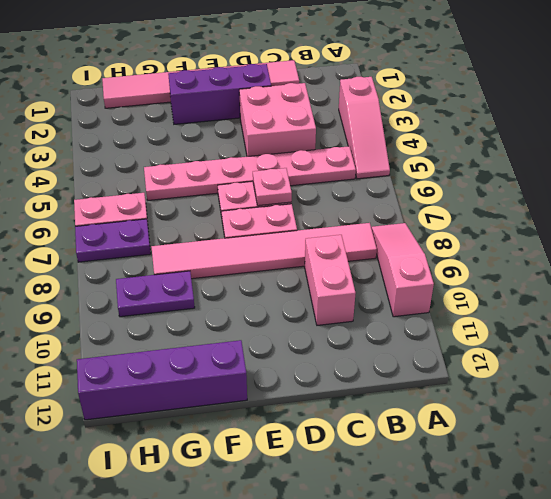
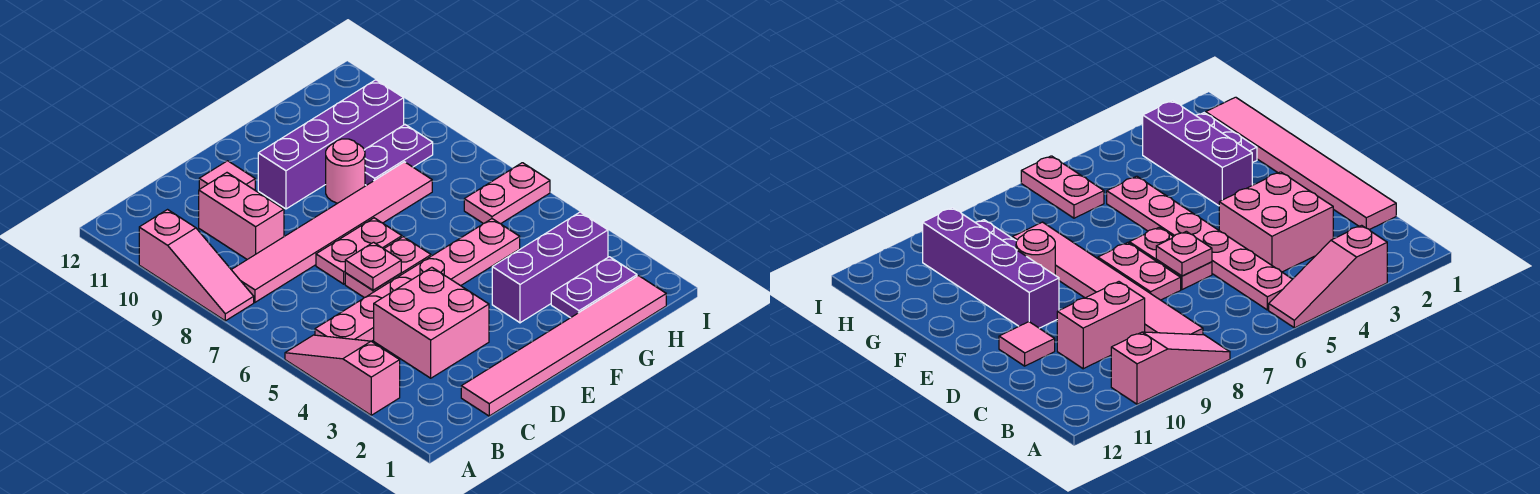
purple 1x3 brick [168,64,271,124] -> purple 1x3 brick moved to [492,212,608,323]
none -> pink 1x1 tile [199,161,255,190]
none -> pink 1x1 round brick [326,139,365,203]
purple 1x4 brick [77,340,247,420] -> purple 1x4 brick moved to [258,80,404,209]
purple 1x2 plate [75,219,151,262] -> purple 1x2 plate moved to [551,257,637,318]

